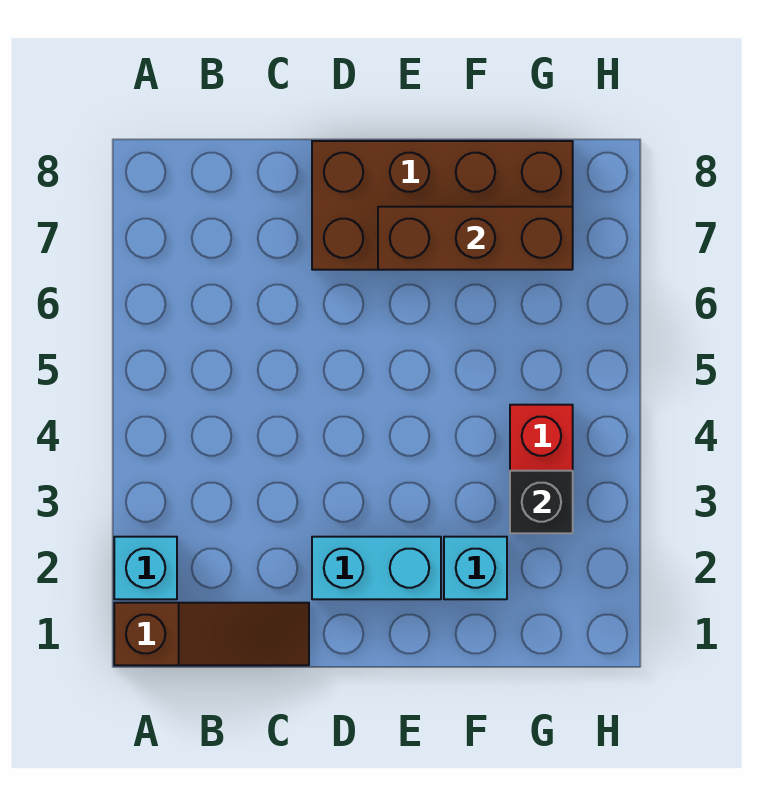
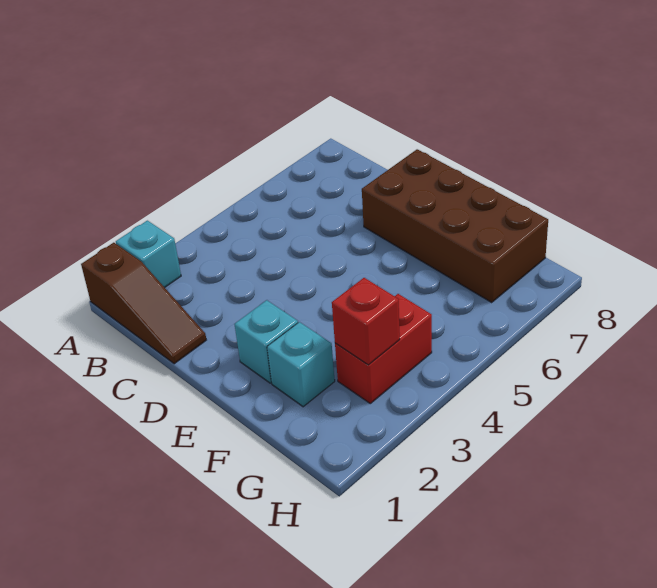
cyan 1x2 brick [312,537,441,599] -> cyan 1x1 brick [235,300,298,383]
brown 1x3 brick [378,207,573,270] -> none
black 1x1 brick [510,471,573,533] -> red 1x1 brick [332,278,400,365]

